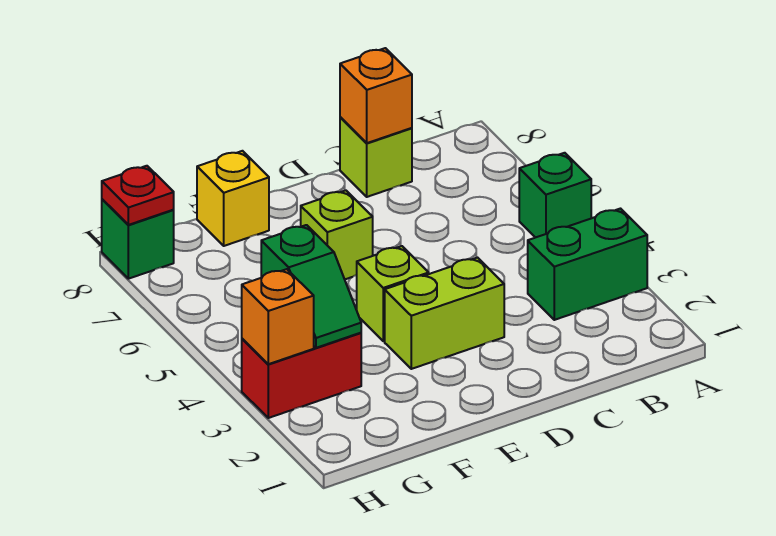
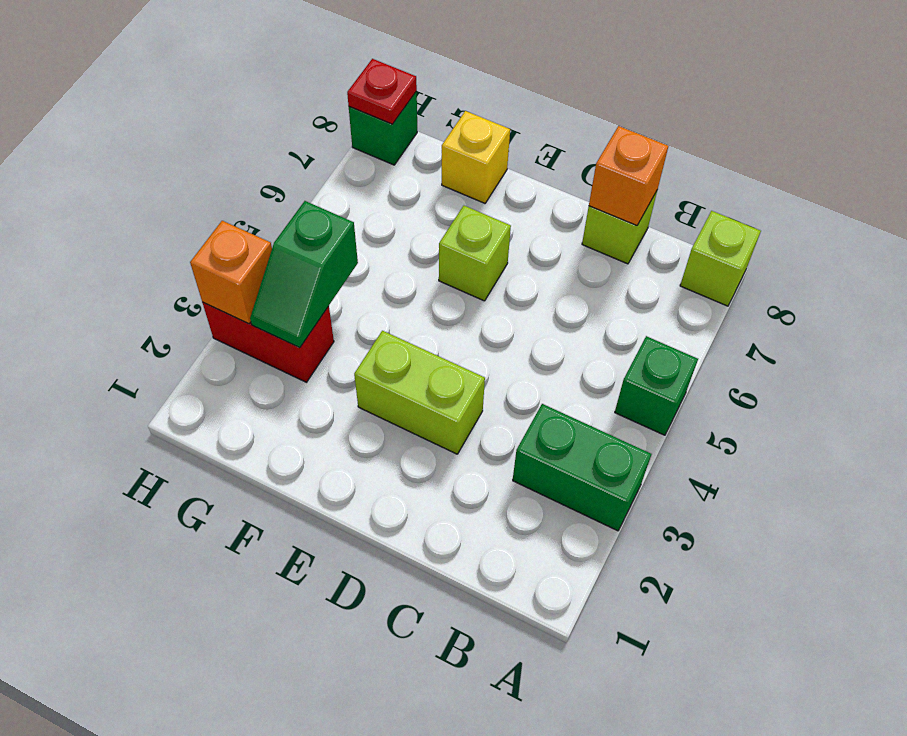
lime 1x1 brick [357,246,429,341] -> lime 1x1 brick moved to [680,211,761,306]

